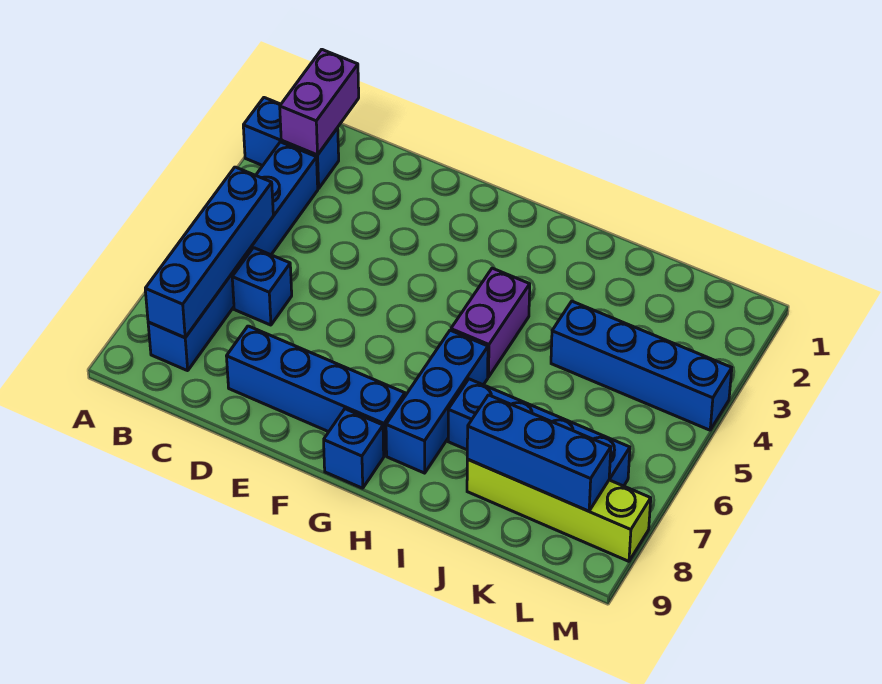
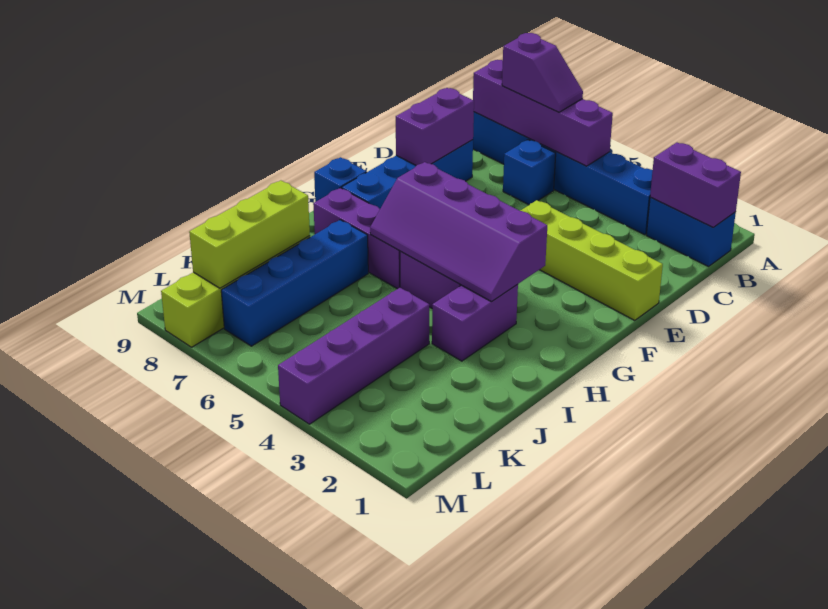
blue 1x2 brick [243,98,339,189] -> blue 1x2 brick turned to [646,197,736,266]
blue 1x4 brick [145,167,273,338] -> purple 1x4 brick [473,60,613,166]
none -> purple 1x2 slope [502,33,583,112]
none -> purple 1x2 brick [396,88,474,165]
none -> lime 1x4 brick [521,200,663,320]
none -> purple 2x4 slope [370,162,547,302]
none -> purple 1x2 brick [432,284,518,361]
blue 1x3 brick [386,330,488,473] -> purple 1x3 brick [313,188,400,289]
blue 1x4 brick [551,301,732,430] -> purple 1x4 brick [278,288,429,424]
blue 1x3 brick [467,395,611,511] -> lime 1x3 brick [189,180,310,288]

